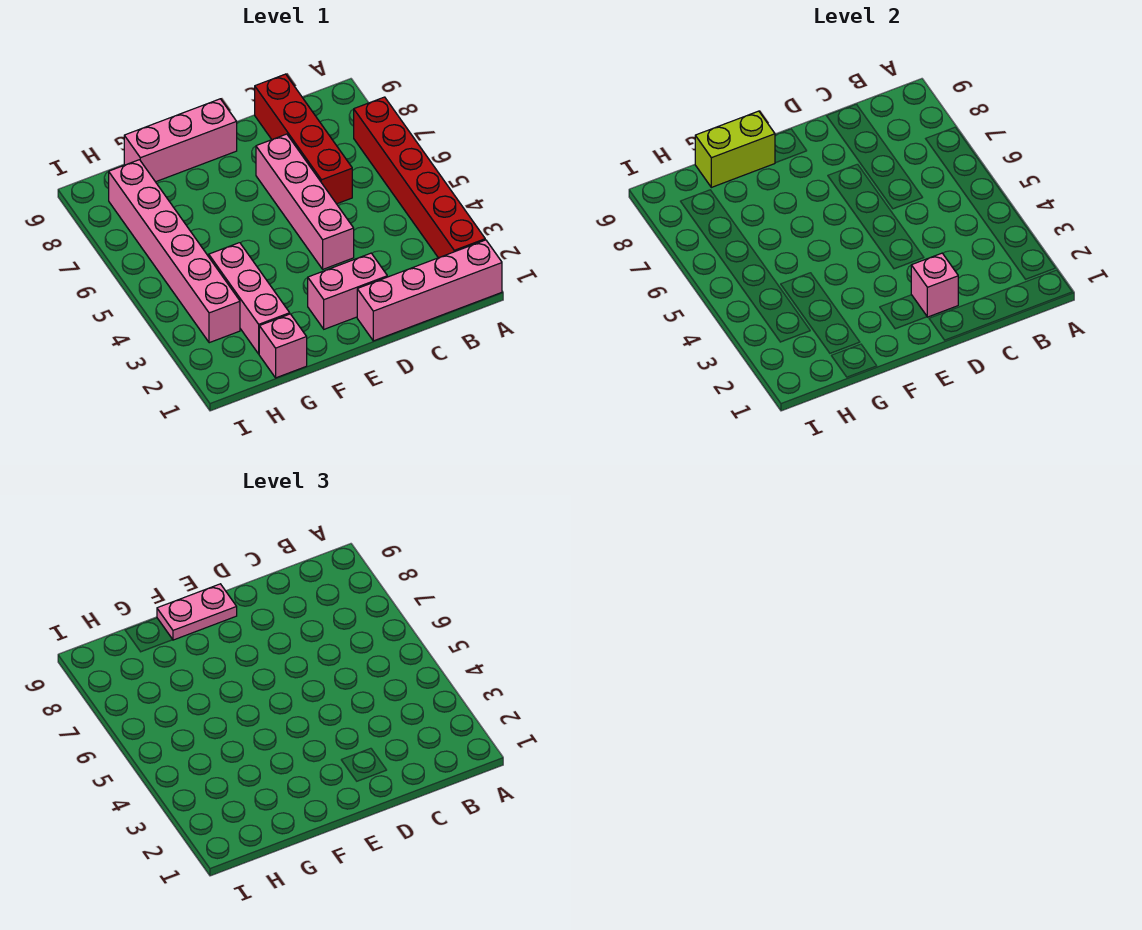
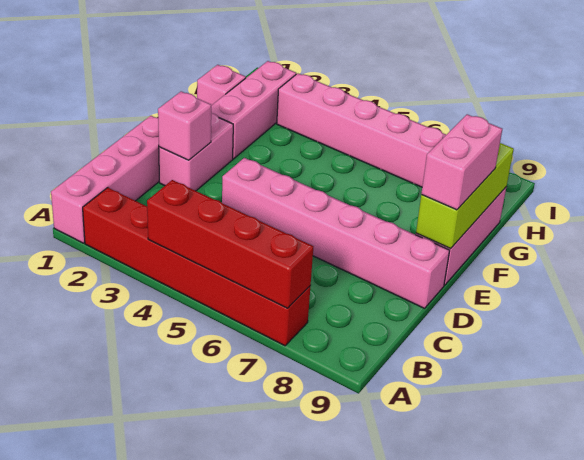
red 1x4 brick [255,74,352,204] -> red 1x4 brick moved to [147,180,313,308]
pink 1x4 brick [256,134,354,269] -> pink 1x6 brick [222,158,450,308]
pink 1x2 plate [157,584,237,640] -> pink 1x2 brick [421,114,502,210]
lime 1x2 brick [695,111,775,187] -> lime 1x3 brick [416,143,514,249]
pink 1x3 brick [209,243,290,354] -> pink 1x3 brick turned to [211,61,296,159]

